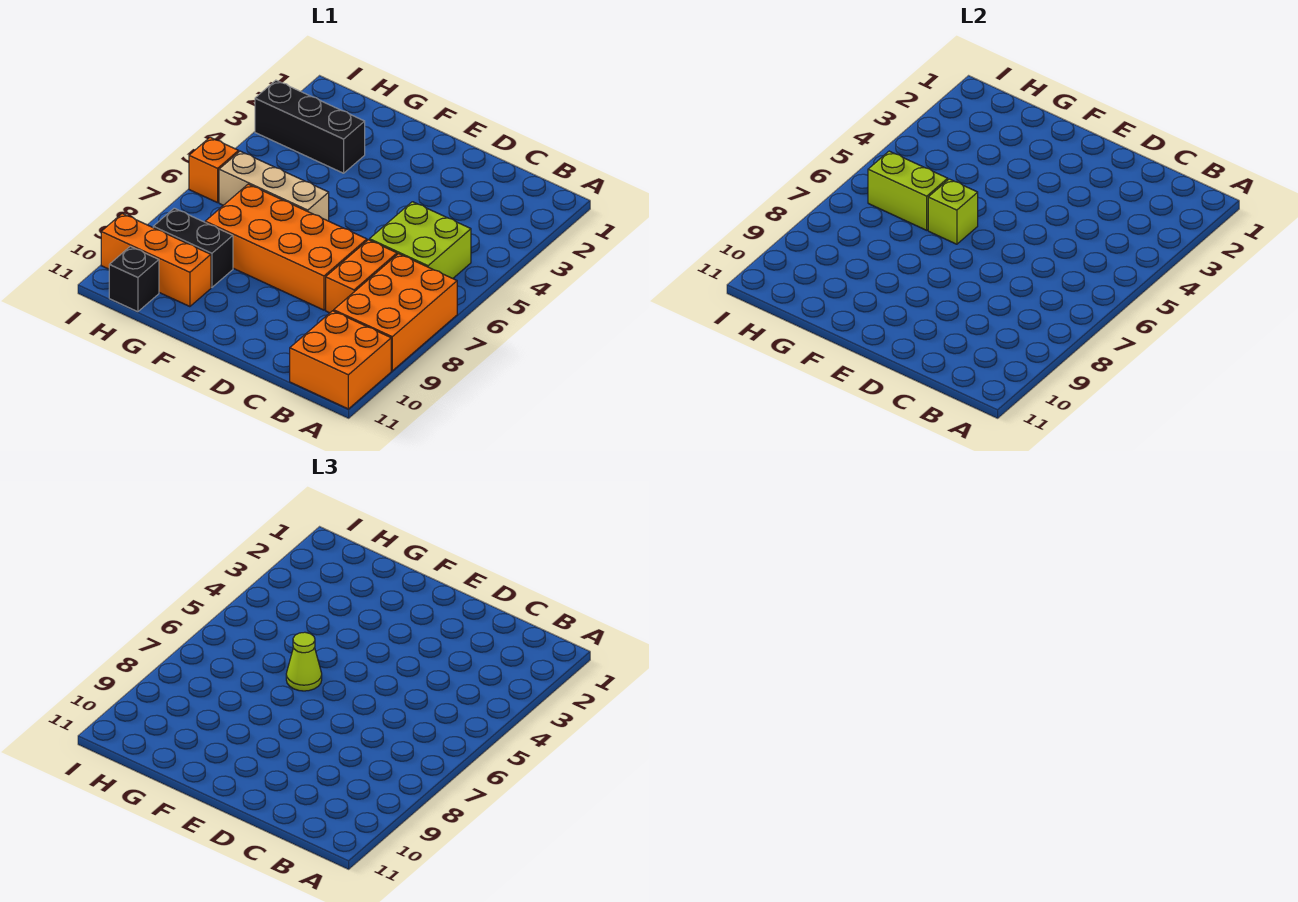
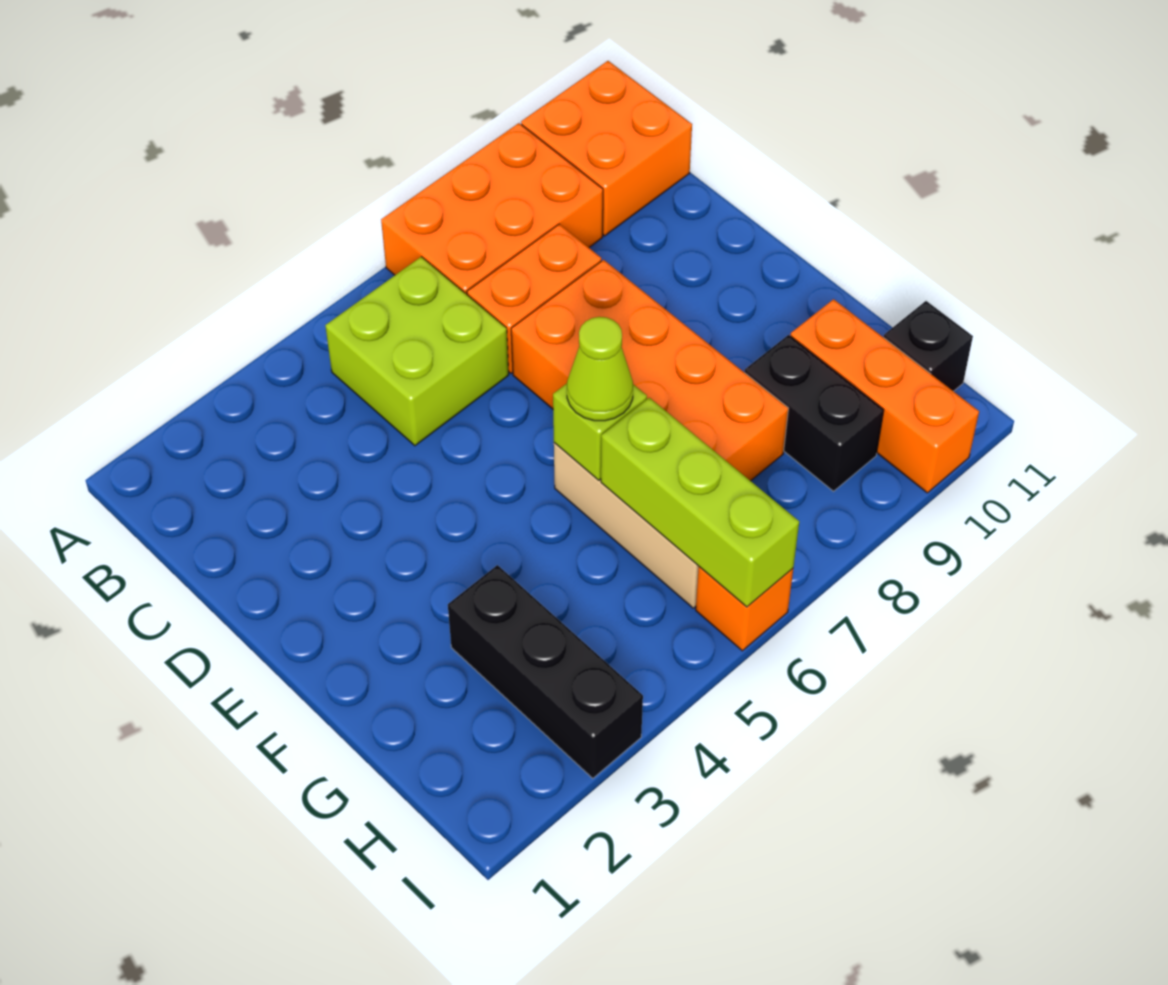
lime 1x2 brick [868,151,948,230] -> lime 1x3 brick [601,398,799,607]

